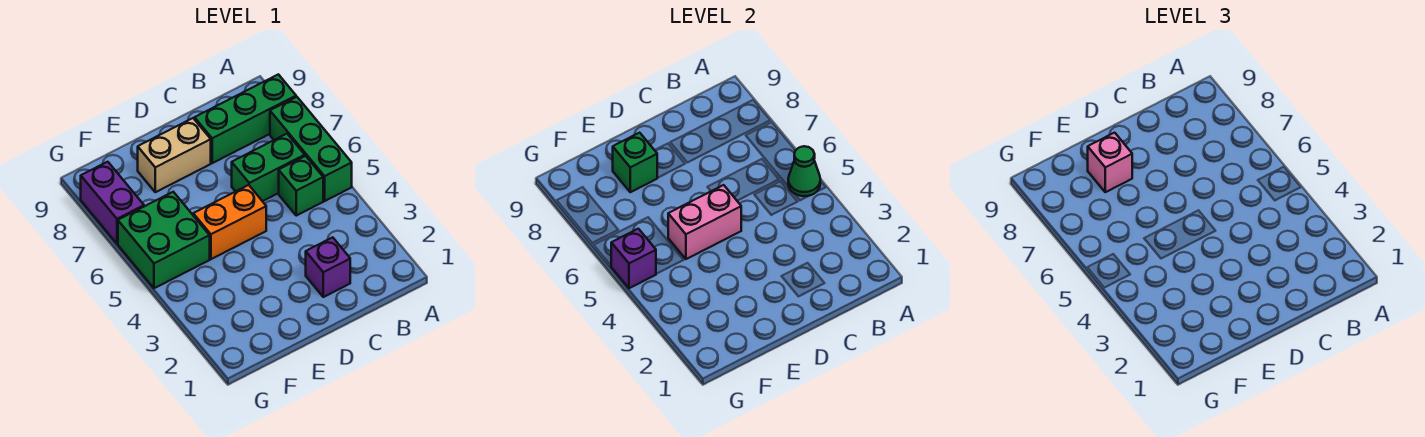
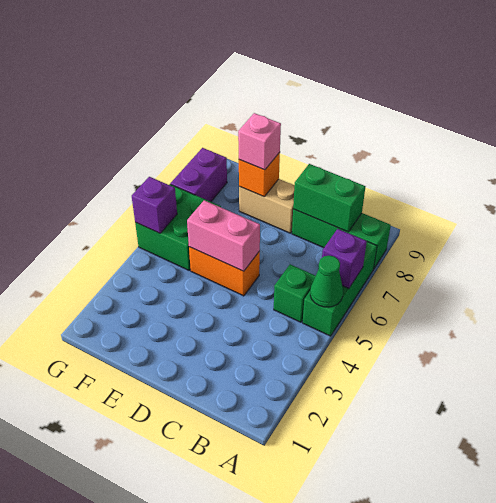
green 1x2 brick [232,134,305,201] -> green 1x2 brick moved to [293,164,365,232]
purple 1x1 brick [306,237,350,297] -> purple 1x1 brick moved to [322,229,367,288]
green 1x1 brick [613,133,657,192] -> orange 1x1 brick [239,152,280,197]

